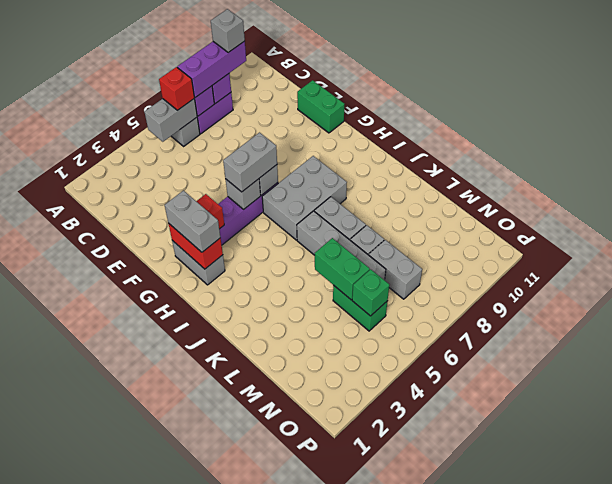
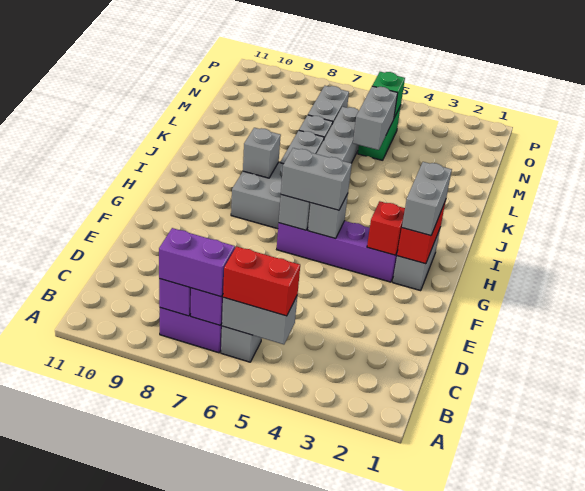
red 1x1 brick [159,67,194,110] -> red 1x2 brick [223,246,300,316]
purple 1x3 brick [177,41,246,97] -> purple 1x2 brick [159,228,235,297]
grey 1x1 brick [211,9,245,52] -> grey 1x1 brick moved to [243,128,281,178]
green 1x2 brick [297,80,344,133] -> none
green 1x2 brick [315,238,370,300] -> grey 1x2 brick [353,86,398,150]

